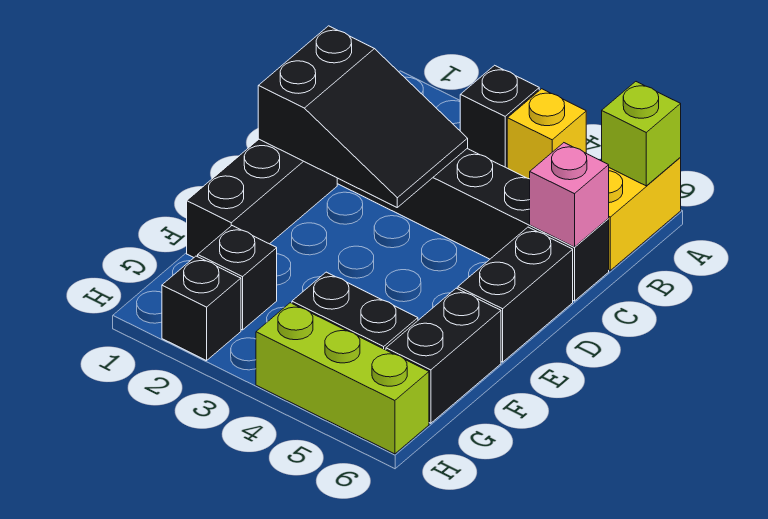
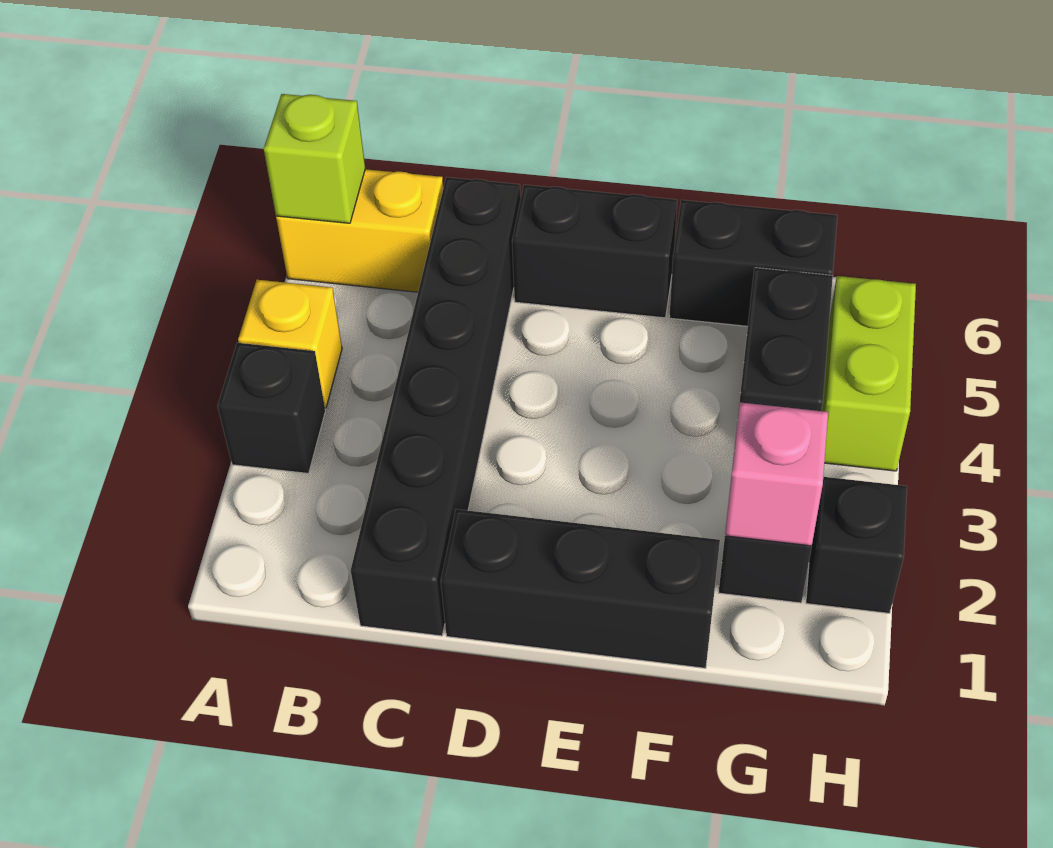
black 2x3 slope [258,26,468,207] -> none
pink 1x1 brick [530,143,609,247] -> pink 1x1 brick moved to [725,402,828,546]
lime 1x3 brick [256,303,429,454] -> lime 1x2 brick [822,276,916,471]

